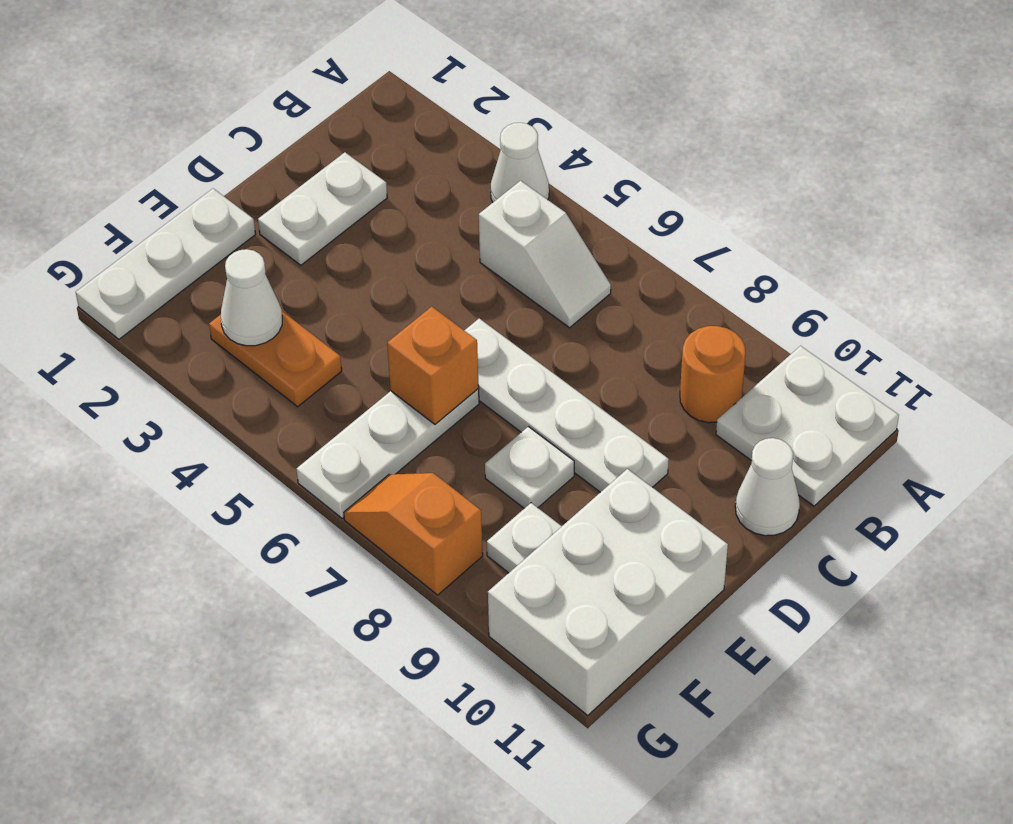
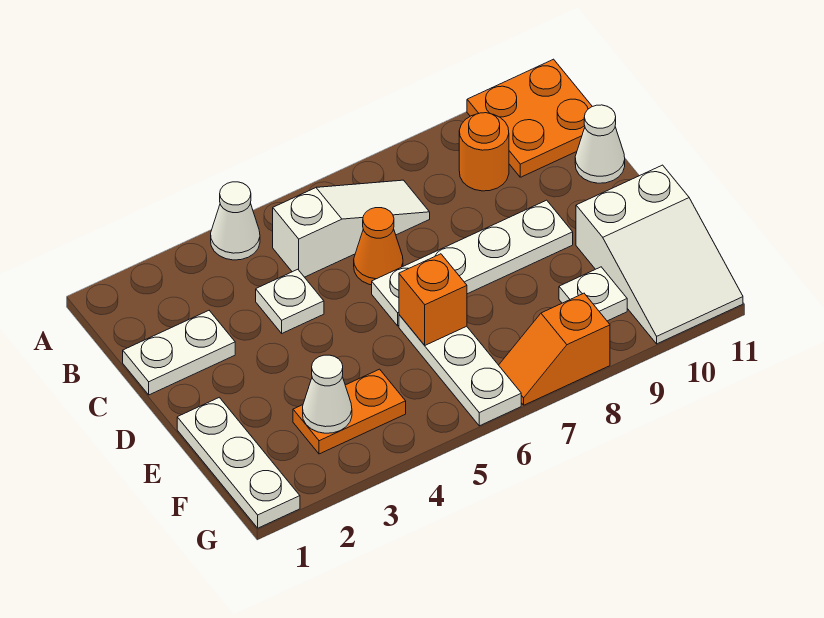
white 2x2 plate [716,346,899,506] -> orange 2x2 plate [467,59,592,177]
white 1x2 slope [479,181,611,328] -> white 1x3 slope [273,180,430,277]
white 1x2 plate [258,152,387,265] -> white 1x2 plate turned to [123,311,235,395]
none -> orange 1x1 cone [354,208,403,285]
white 1x1 plate [485,427,574,508] -> white 1x1 plate moved to [256,269,324,333]
white 2x3 brick [488,469,728,715] -> white 2x3 slope [576,165,743,344]

